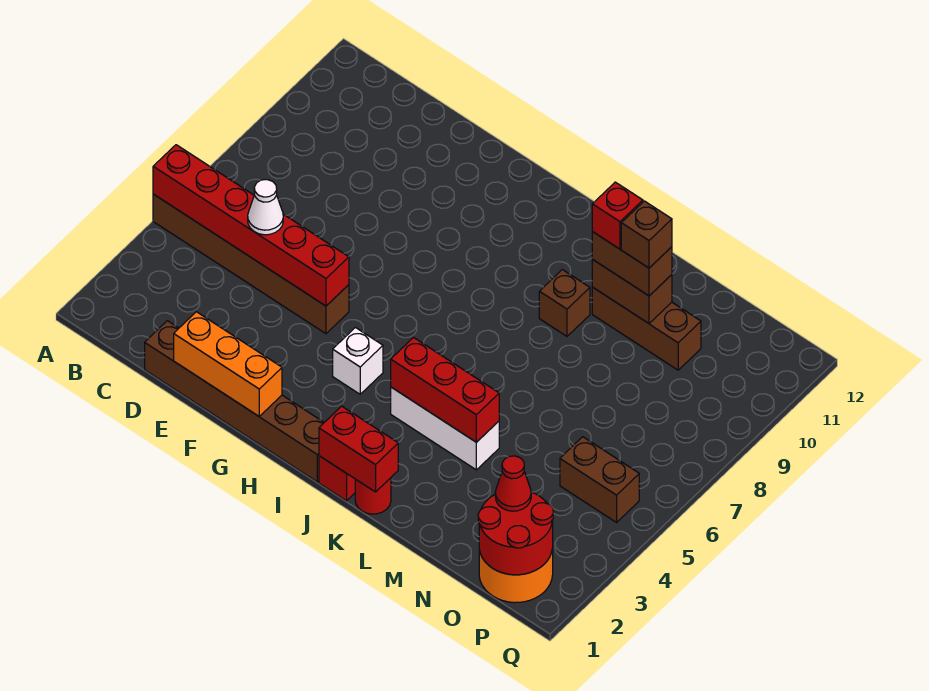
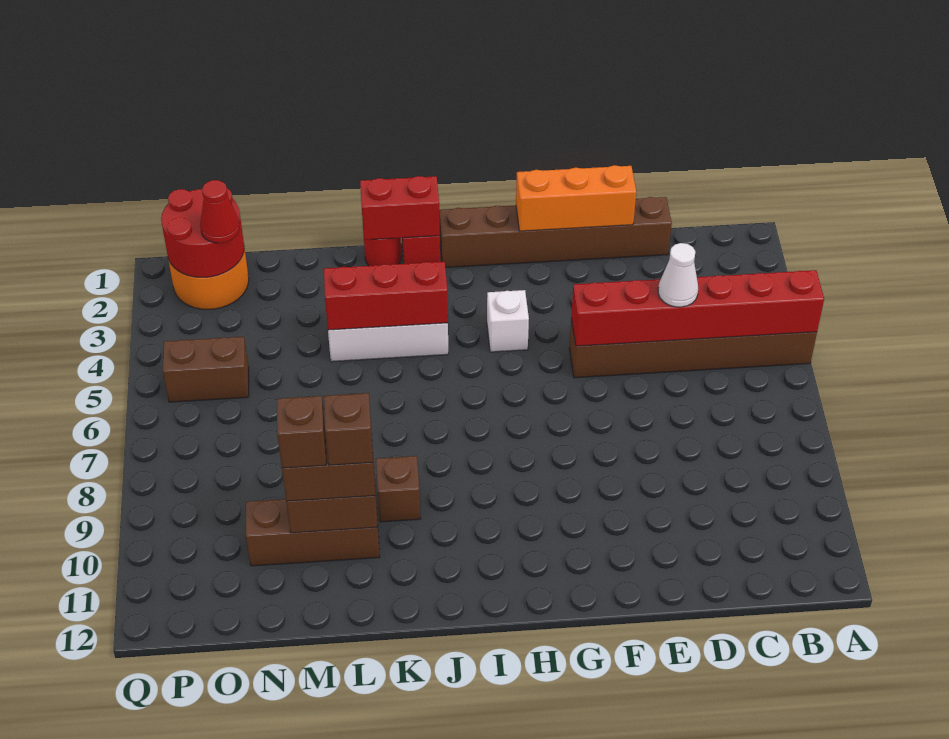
red 1x1 brick [592,182,643,249] -> brown 1x1 brick [324,393,373,465]

